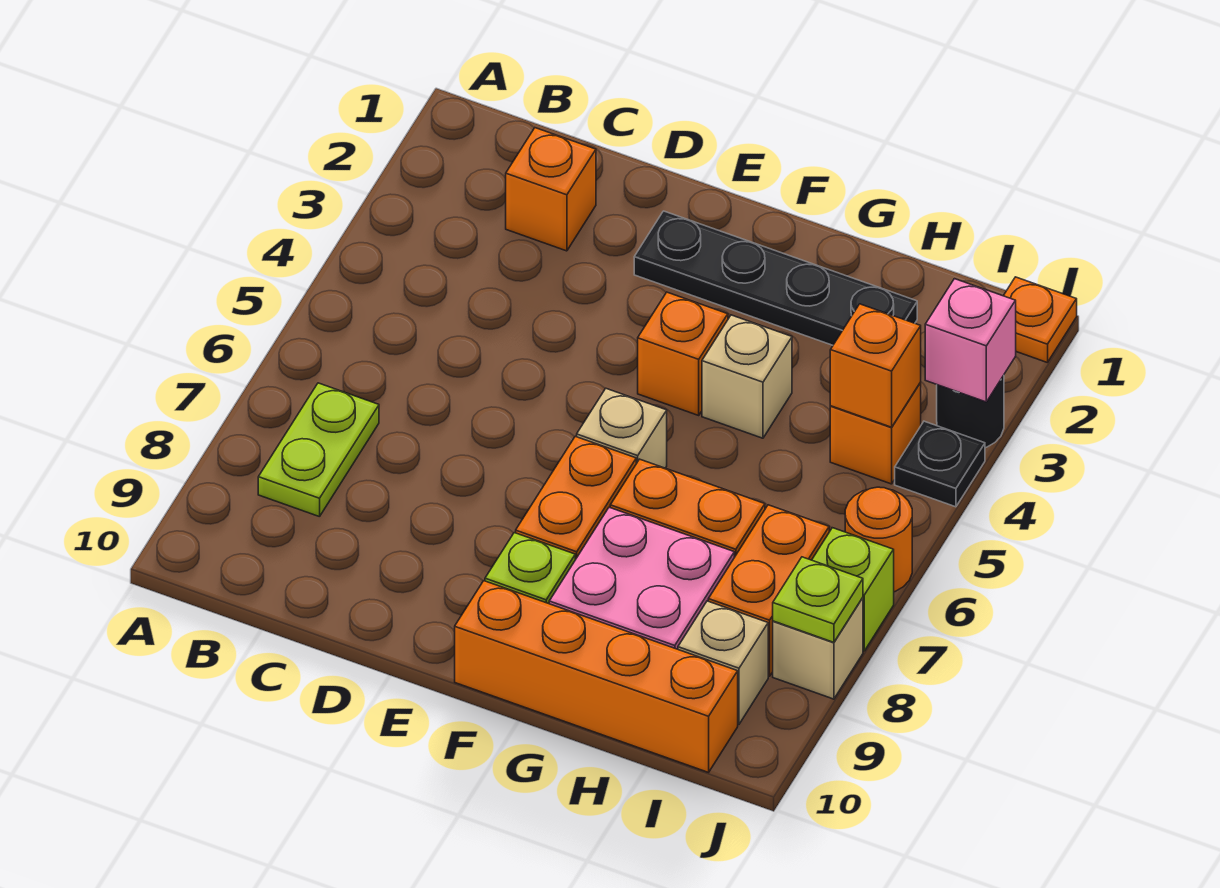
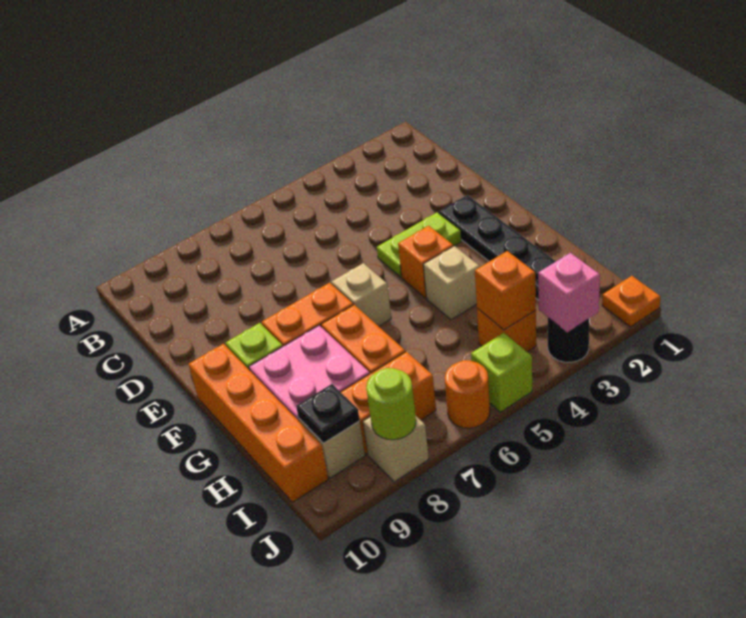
lime 1x2 plate [258,383,379,517] -> lime 1x2 plate moved to [377,212,461,277]
orange 1x1 brick [506,128,596,251] -> none
black 1x1 plate [895,421,985,507] -> black 1x1 plate moved to [296,384,360,443]
lime 1x1 brick [812,528,894,651] -> lime 1x1 brick moved to [471,333,532,412]
lime 1x1 plate [773,557,863,642] -> lime 1x1 round brick [366,368,416,440]

